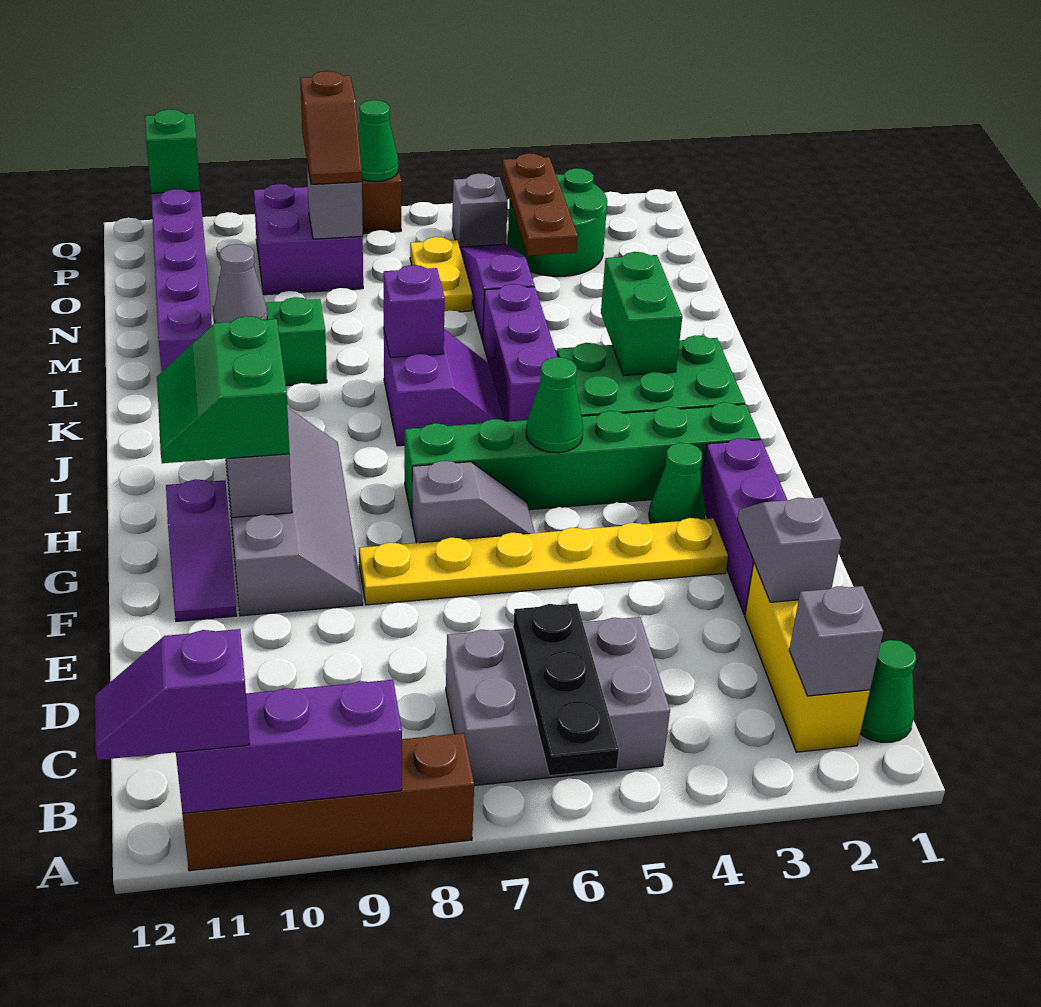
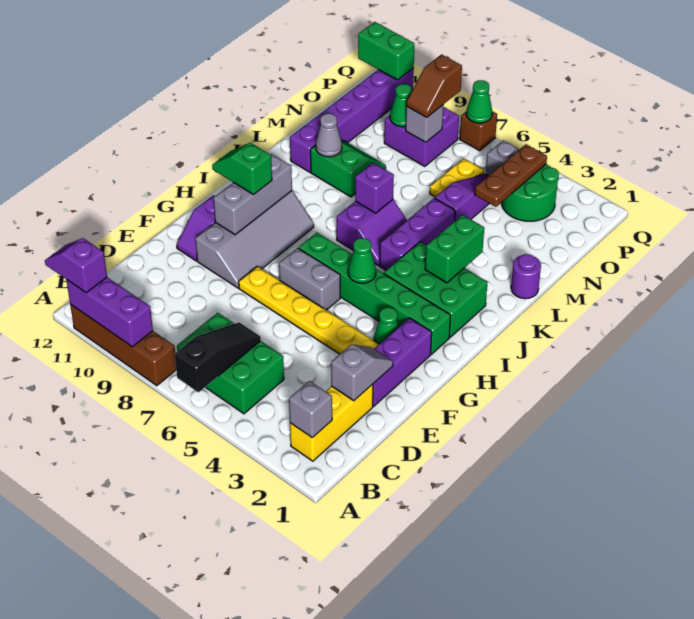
black 1x3 plate [513,603,619,775] -> black 1x3 slope [175,322,261,392]
green 1x1 cone [860,640,916,742] -> green 1x1 cone moved to [390,84,412,127]
grey 2x3 brick [446,617,670,786] -> green 2x3 brick [177,313,284,414]
grey 1x2 slope [412,461,535,543] -> grey 1x2 brick [279,248,340,310]
green 2x2 slope [157,316,289,463] -> green 1x2 slope [212,143,272,195]
none -> purple 1x1 round brick [511,254,541,299]
green 1x1 brick [145,109,200,193] -> green 1x2 brick [358,22,414,80]

